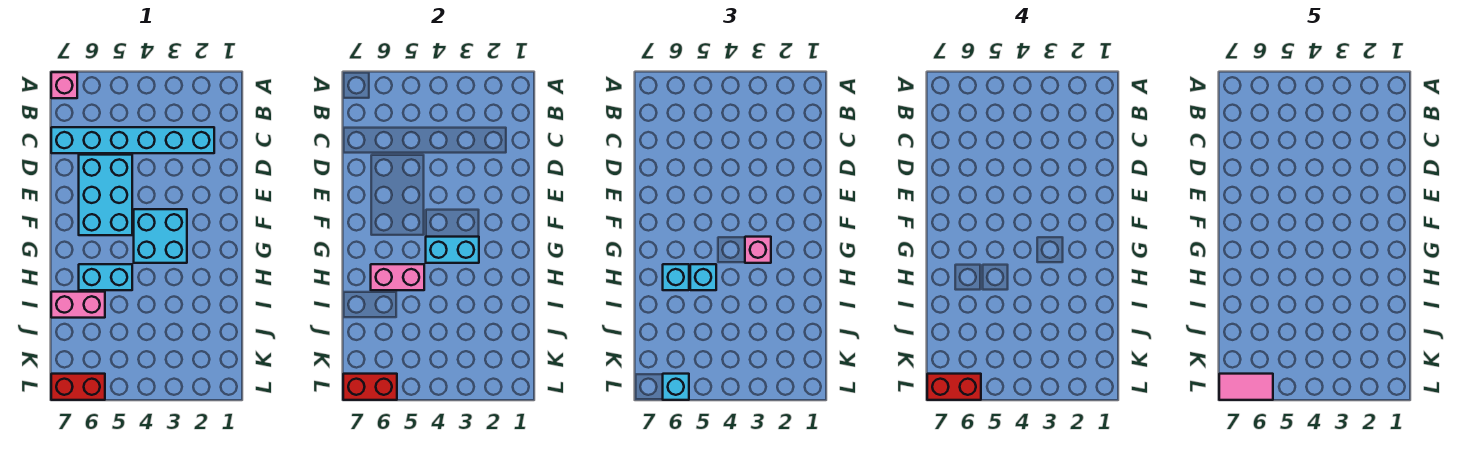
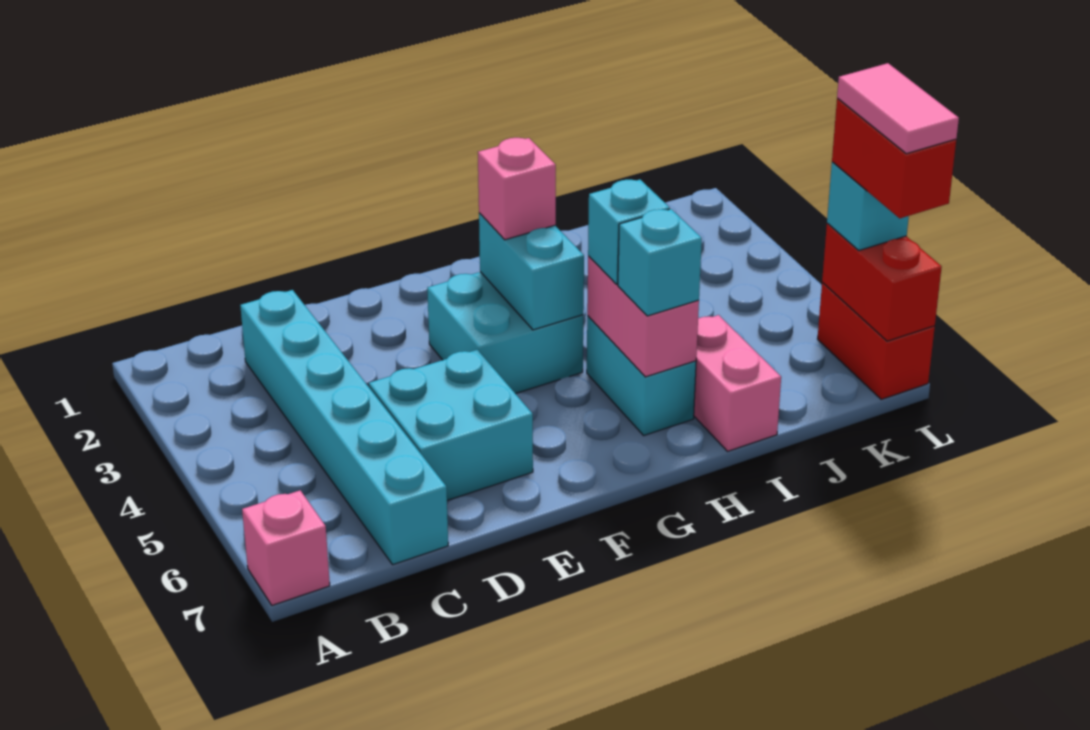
cyan 2x3 brick [79,155,132,235] -> cyan 2x2 brick [369,350,533,500]

